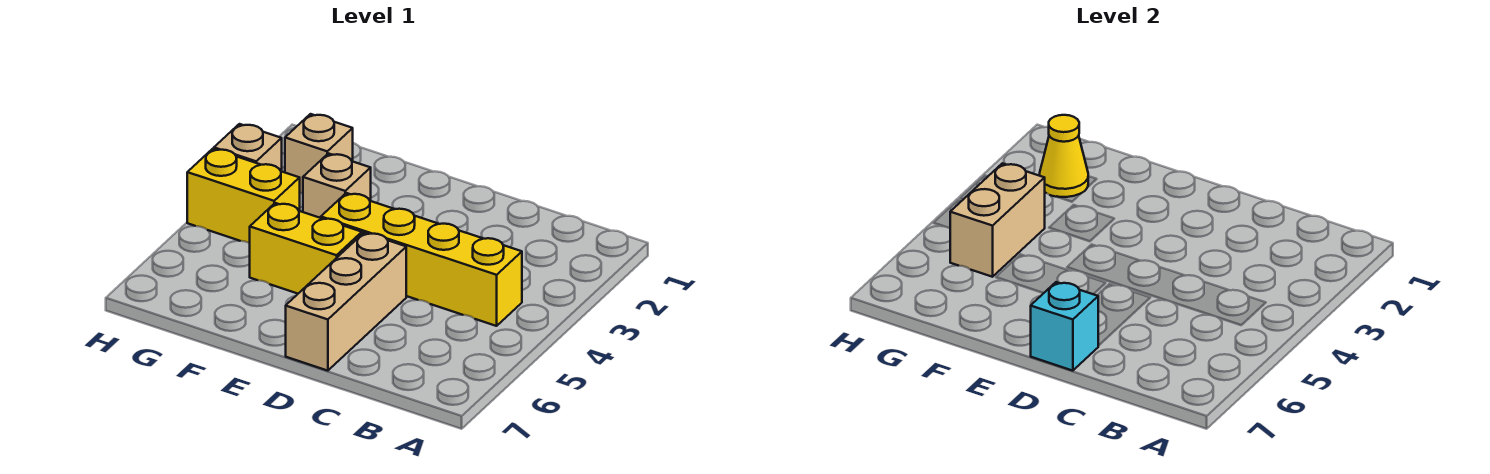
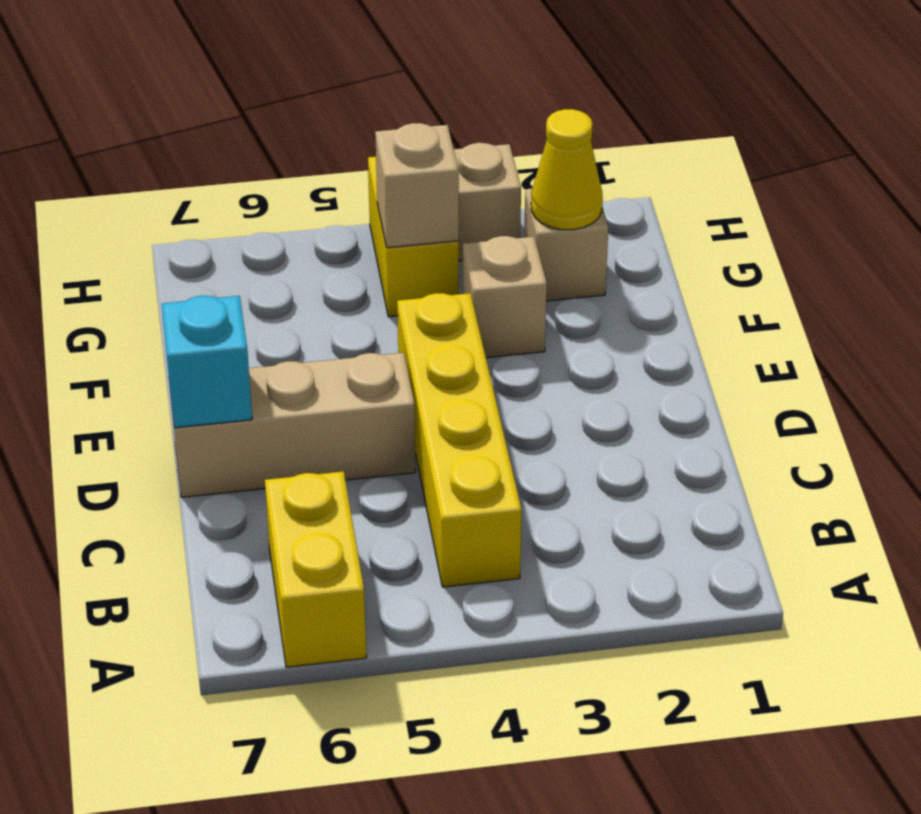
yellow 1x2 brick [250,203,362,294] -> yellow 1x2 brick moved to [265,471,366,667]
tan 1x2 brick [950,163,1045,277] -> tan 1x1 brick [375,123,459,248]

